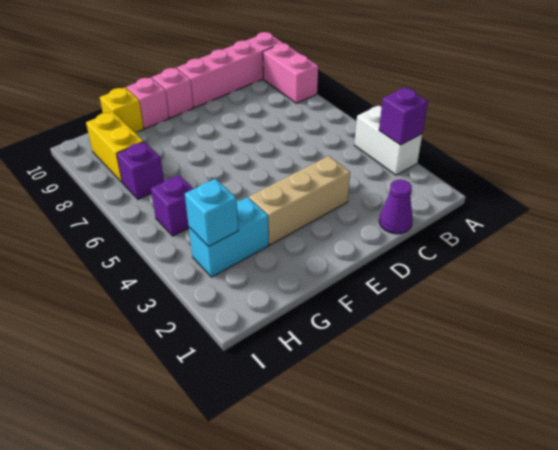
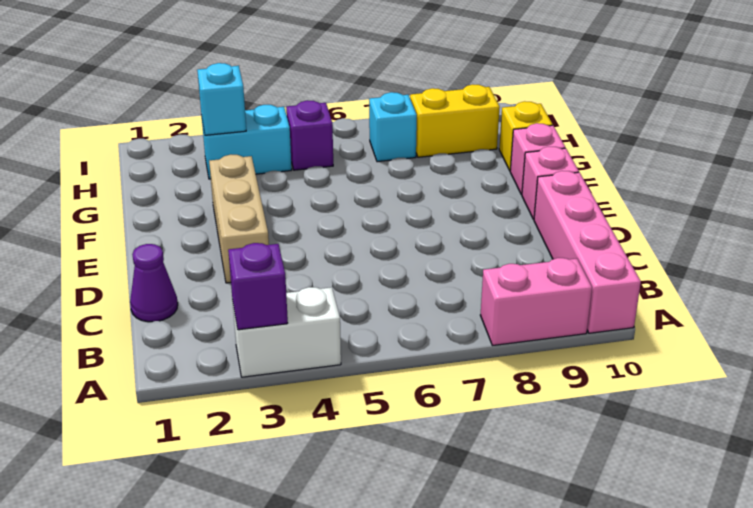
cyan 1x2 brick [189,197,269,277] -> cyan 1x2 brick turned to [202,105,292,179]
purple 1x1 brick [117,142,164,199] -> cyan 1x1 brick [369,92,417,162]

